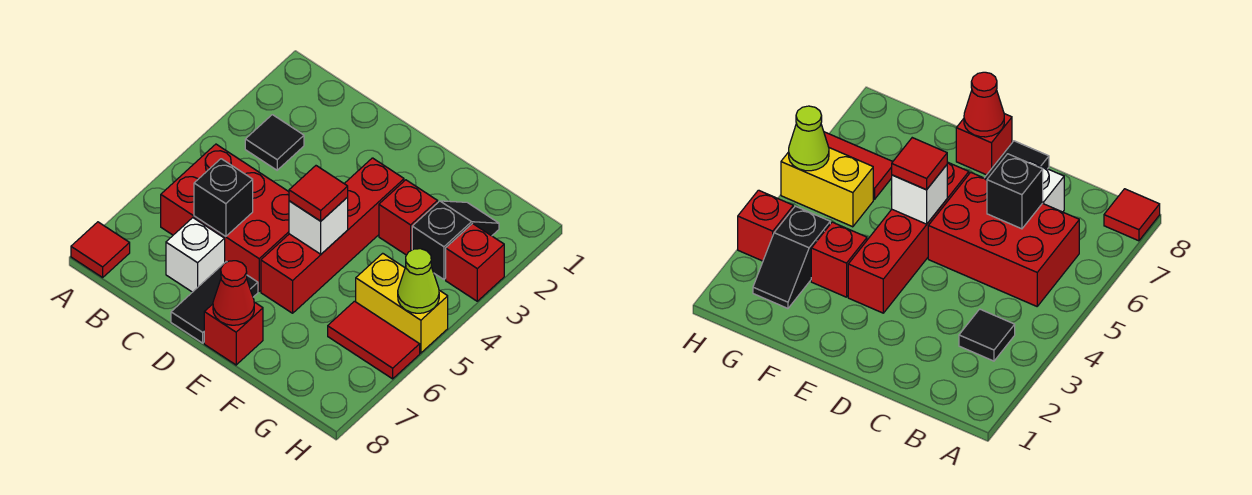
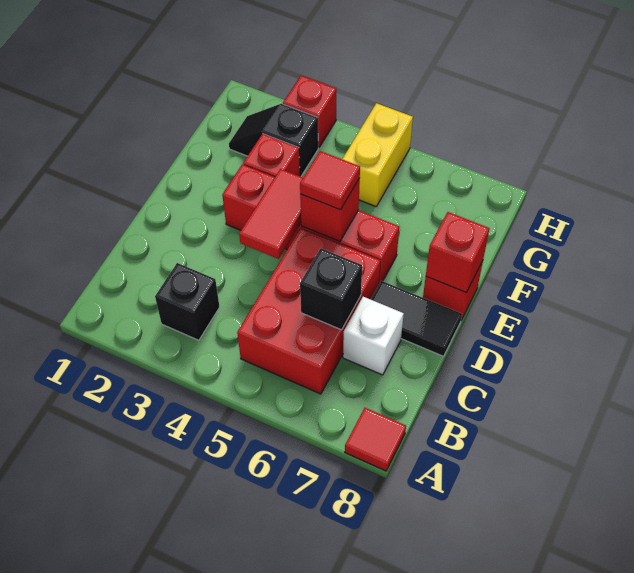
black 1x1 tile [245,115,304,170] -> black 1x1 brick [155,263,220,340]
white 1x1 brick [289,197,348,254] -> red 1x1 brick [300,178,360,242]
red 1x1 cone [213,261,254,325] -> red 1x1 brick [426,212,489,293]
red 1x2 tile [328,301,420,379] -> red 1x2 tile moved to [239,169,303,259]
lime 1x1 cone [398,249,439,313] -> none

